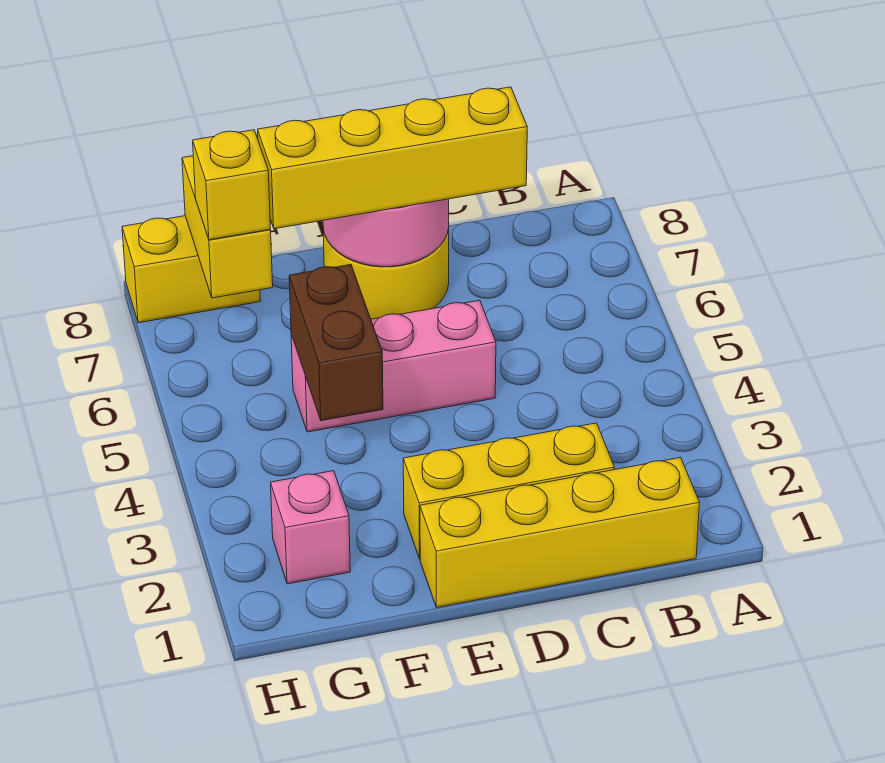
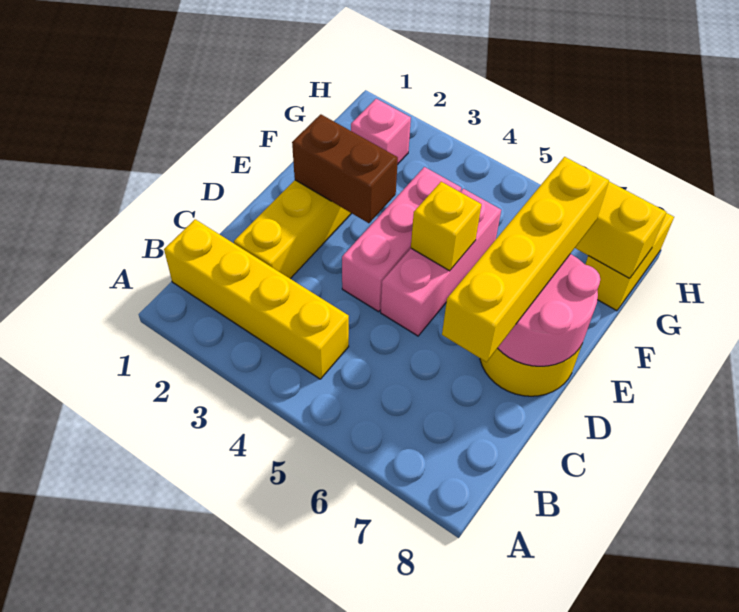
yellow 1x4 brick [420,458,700,607] -> yellow 1x4 brick turned to [164,219,349,379]
none -> pink 1x3 brick [342,167,461,312]
brown 1x2 brick [289,265,383,421] -> brown 1x2 brick moved to [292,114,398,223]
yellow 1x1 brick [193,130,271,240] -> yellow 1x1 brick moved to [411,182,481,271]

